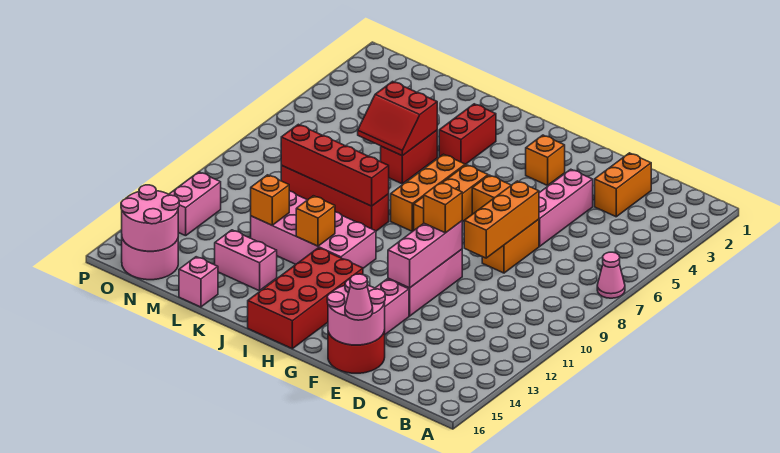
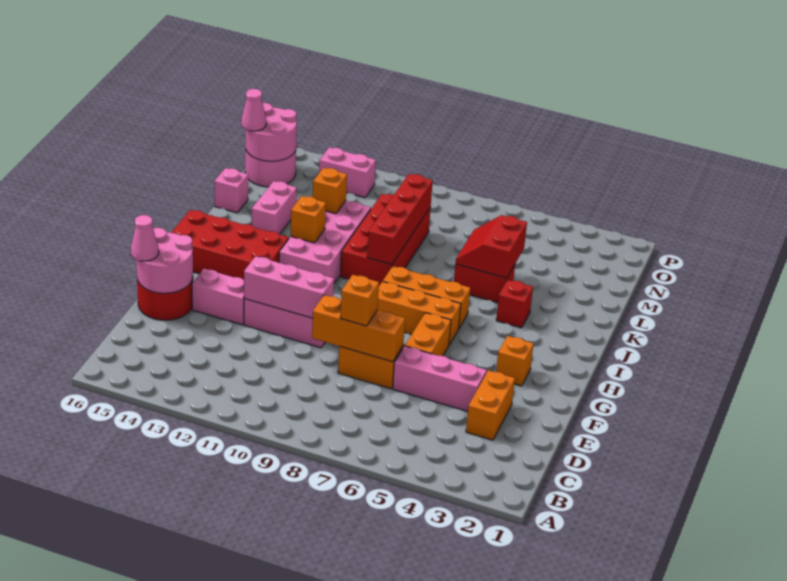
pink 1x1 cone [597,252,625,298] -> pink 1x1 cone moved to [241,89,266,131]
orange 1x2 brick [595,153,651,217] -> orange 1x2 brick turned to [466,370,515,440]
orange 1x1 brick [424,182,462,233] -> orange 1x1 brick moved to [340,275,379,326]
red 1x2 brick [439,104,496,164] -> red 1x1 brick [496,280,533,328]
red 1x4 brick [281,165,389,231] -> red 2x4 brick [340,194,431,286]

